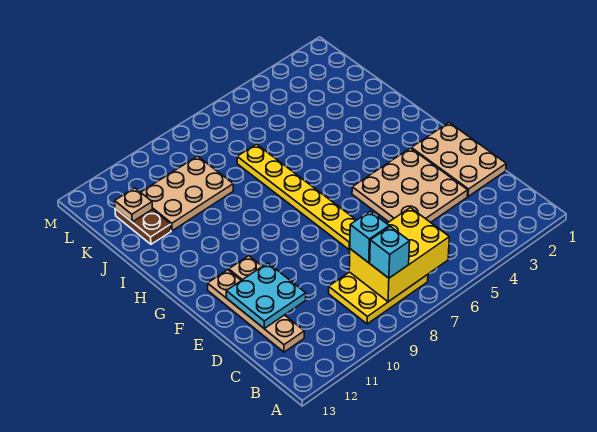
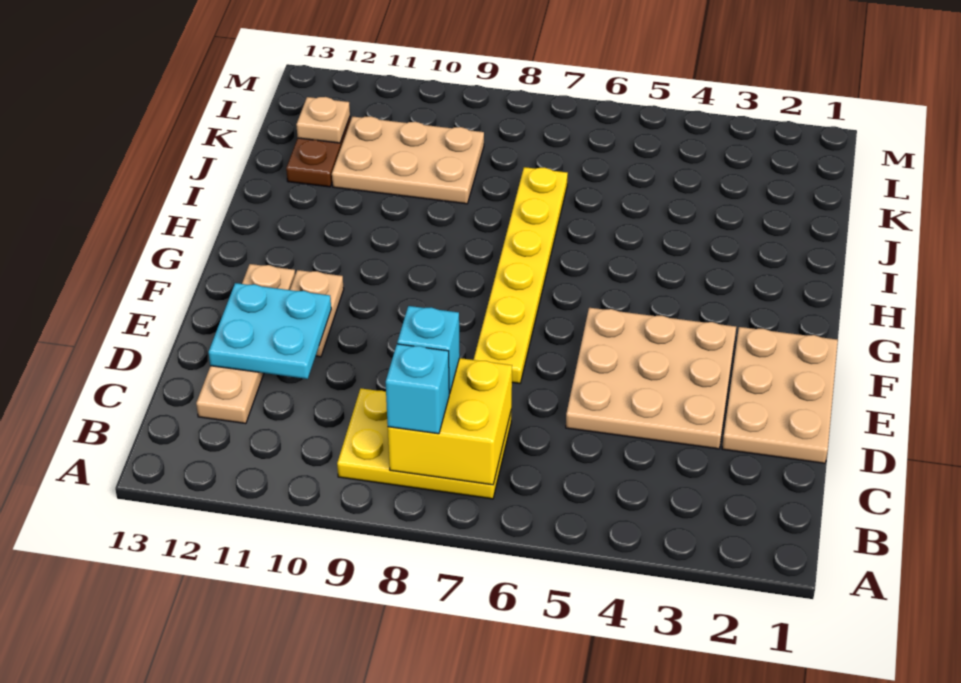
yellow 2x3 brick [349,208,449,302] -> yellow 2x2 brick [388,358,512,485]

